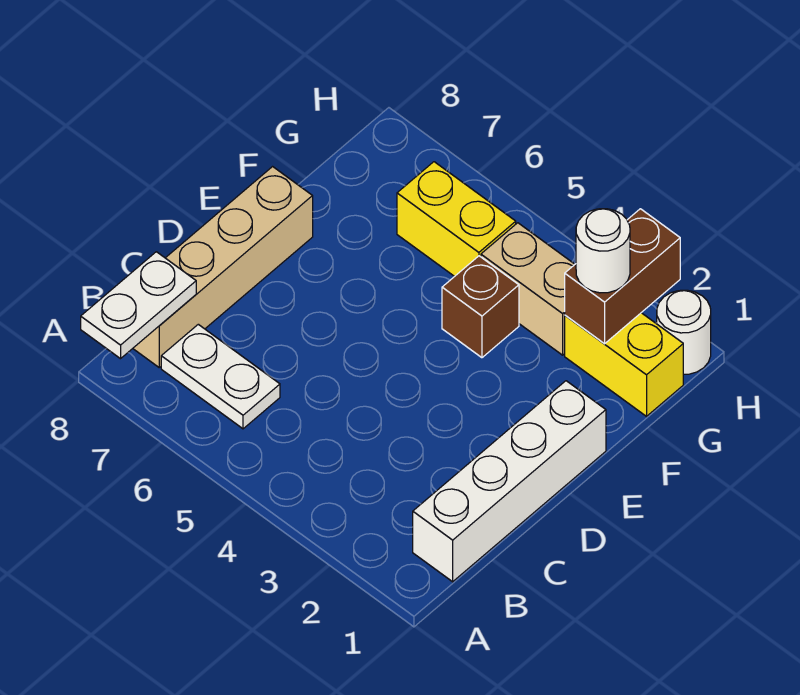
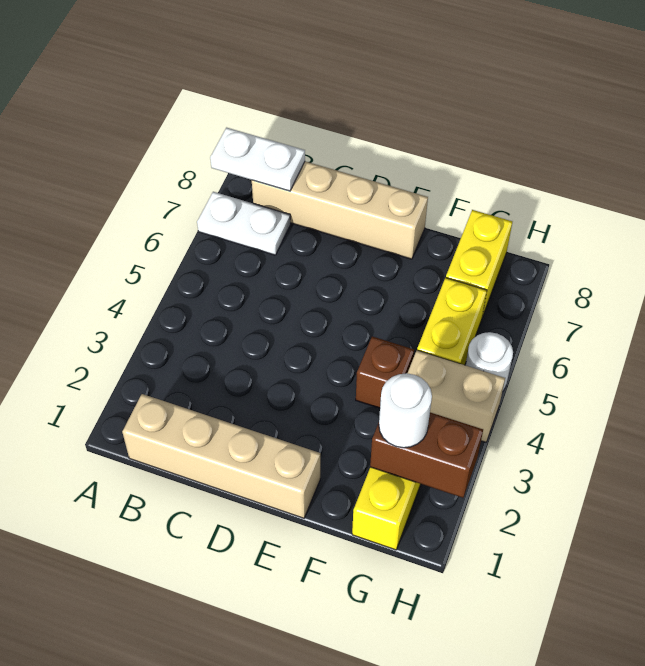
white 1x4 brick [413,381,606,582] -> tan 1x4 brick [122,394,320,518]
white 1x2 plate [161,324,280,429] -> white 1x2 plate turned to [197,192,290,255]
tan 1x2 brick [481,223,575,355] -> tan 1x2 brick turned to [407,351,505,442]
none -> yellow 1x2 brick [446,210,512,317]
white 1x1 round brick [657,290,711,374] -> white 1x1 round brick moved to [466,332,513,392]

